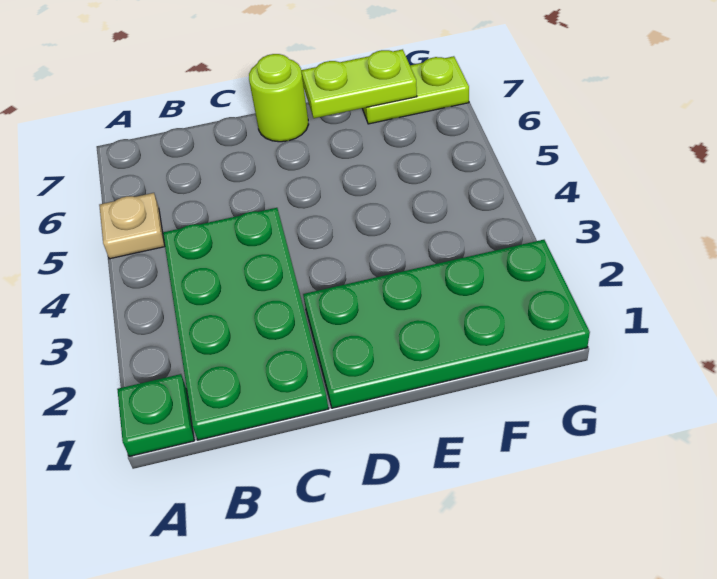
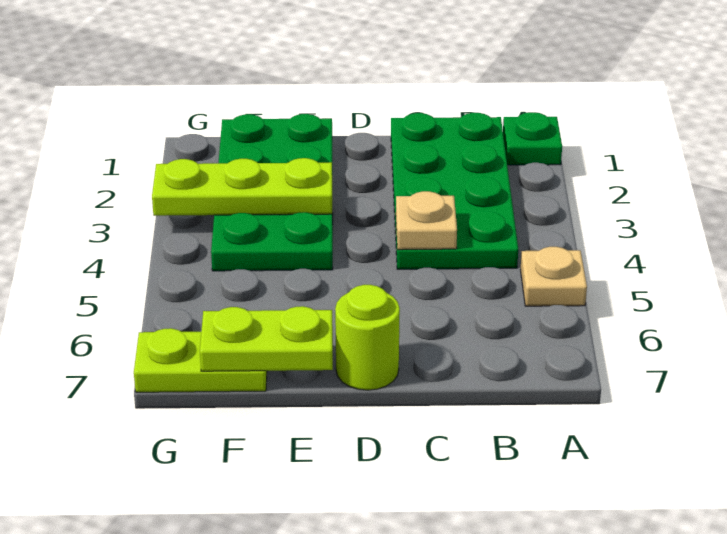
none -> tan 1x1 plate [396,191,457,250]
green 2x4 plate [303,240,590,408] -> green 2x4 plate turned to [211,114,333,271]
none -> lime 1x3 plate [152,158,332,216]

